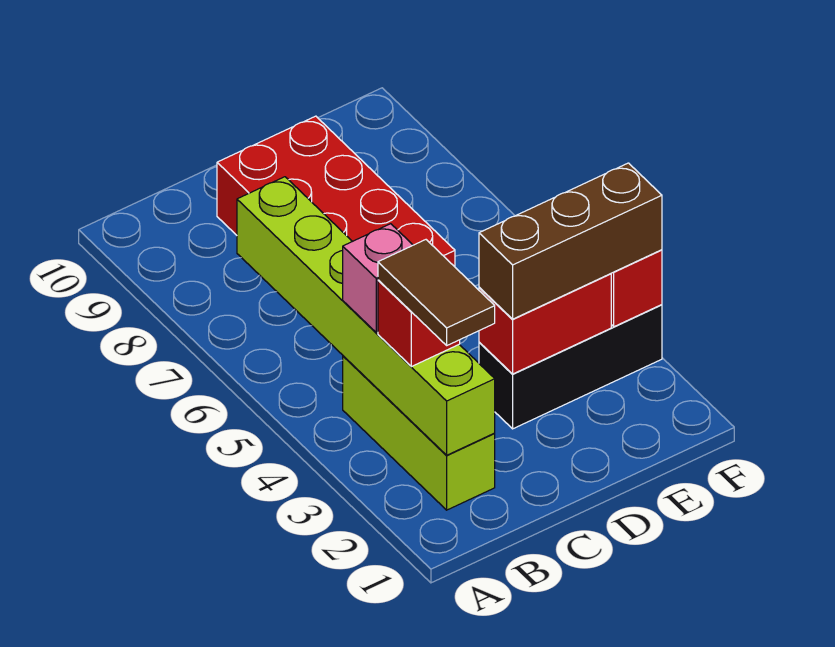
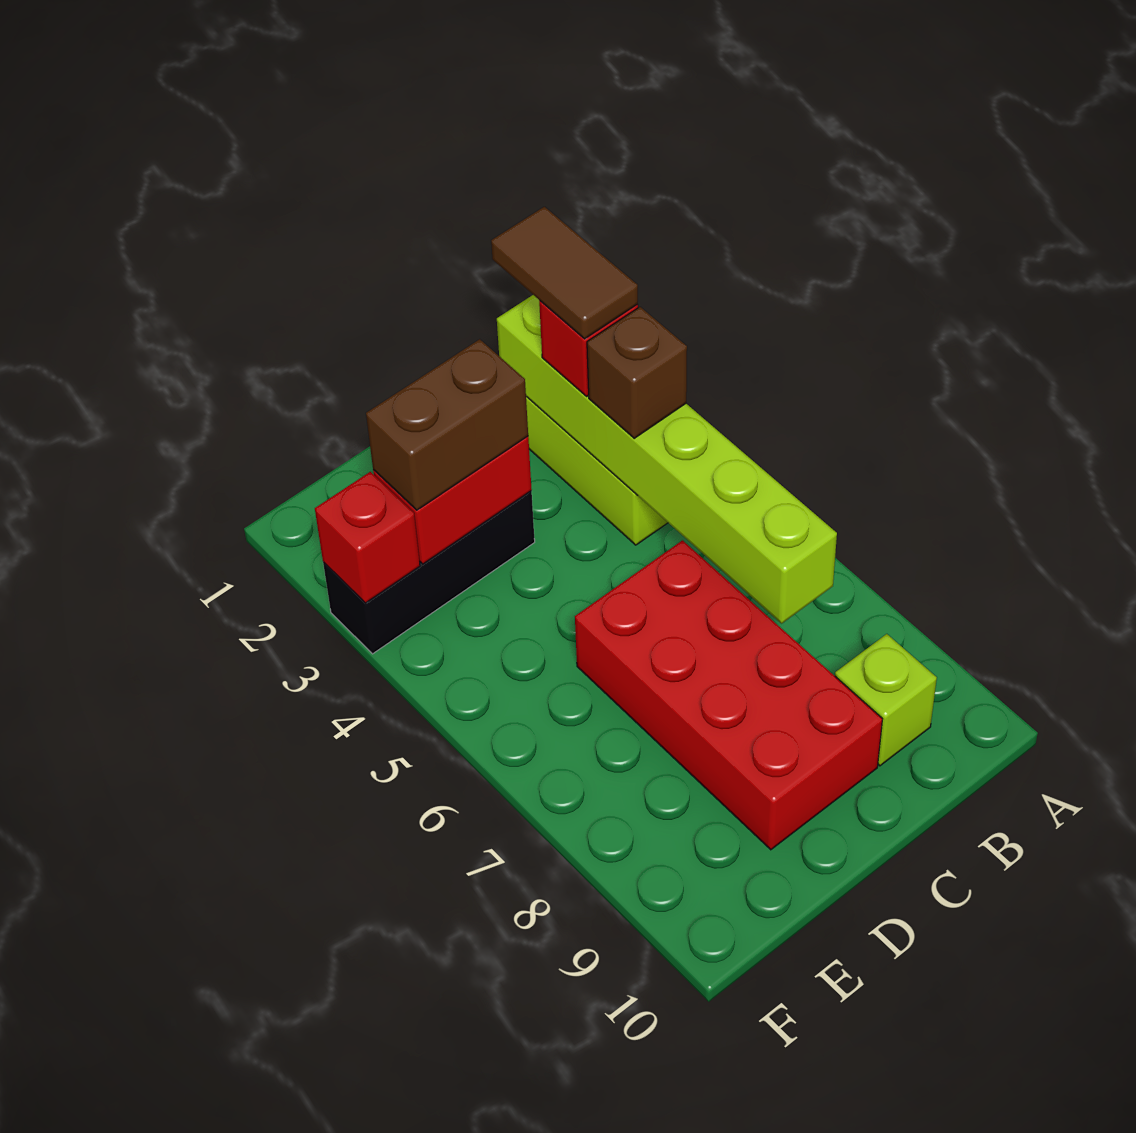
pink 1x1 brick [343,224,413,332] -> brown 1x1 brick [587,307,687,438]
none -> lime 1x1 brick [835,634,937,766]
brown 1x3 brick [479,163,662,319] -> brown 1x2 brick [366,339,528,510]

